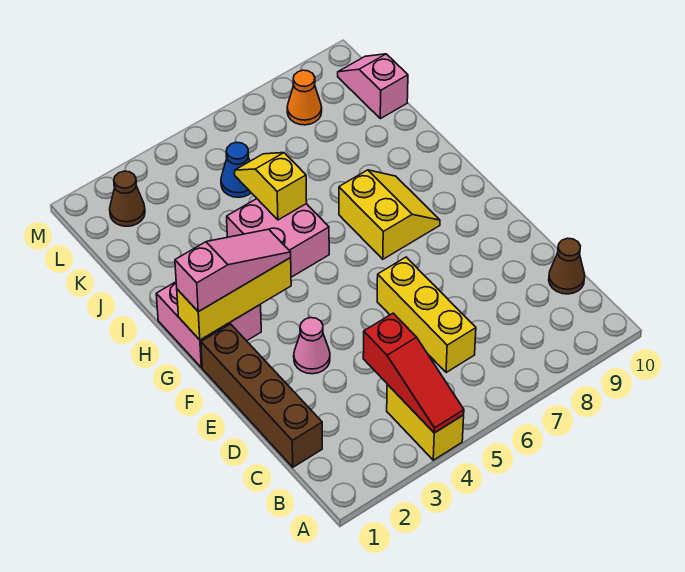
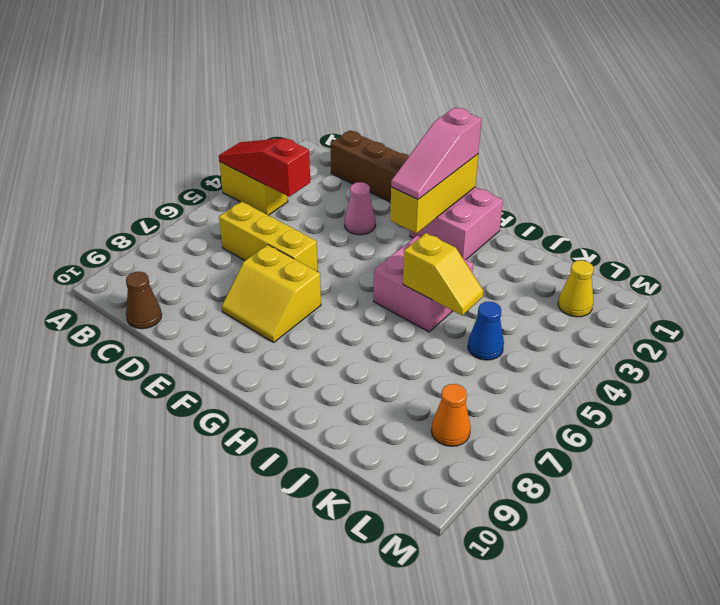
yellow 2x2 slope [339,170,440,259] -> yellow 2x2 slope moved to [222,245,321,342]
pink 1x2 slope [338,54,408,119] -> none
brown 1x1 cone [110,171,145,226] -> yellow 1x1 cone [558,260,594,317]

